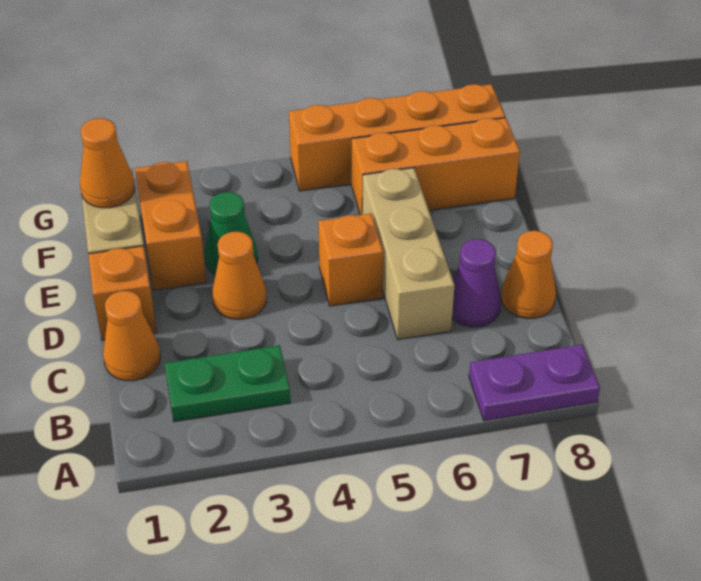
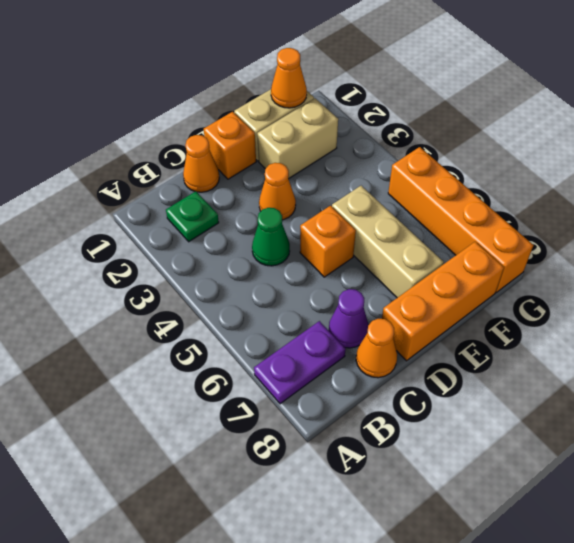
purple 1x2 plate [469,345,600,421] -> purple 1x2 plate turned to [254,321,346,404]
green 1x2 plate [165,345,290,422] -> green 1x1 plate [166,191,219,242]
tan 1x3 brick [362,168,454,340] -> tan 1x3 brick turned to [332,186,444,298]
orange 1x2 brick [135,161,206,290] -> tan 1x2 brick [257,98,338,179]
green 1x1 cone [205,192,258,275] -> green 1x1 cone moved to [252,208,290,266]
orange 1x3 brick [352,118,520,215] -> orange 1x3 brick turned to [382,241,504,361]

